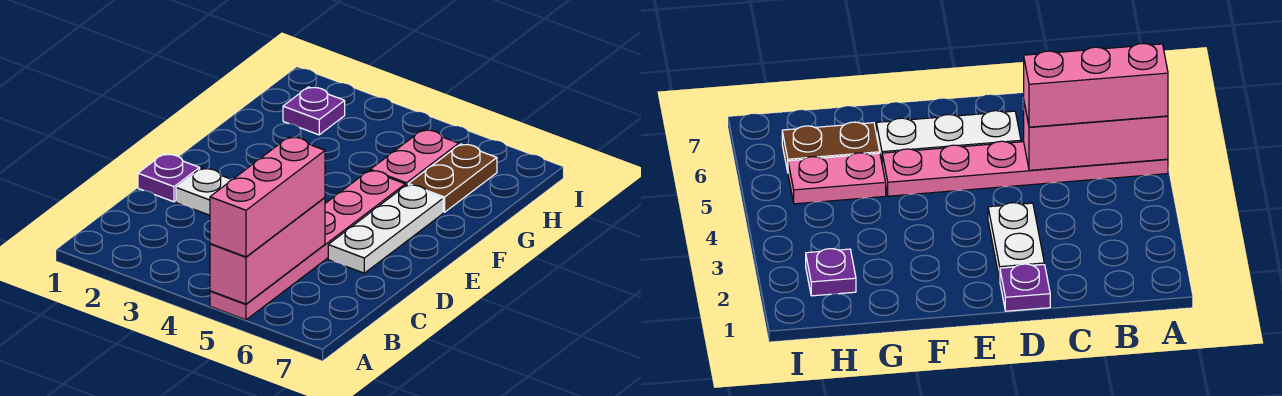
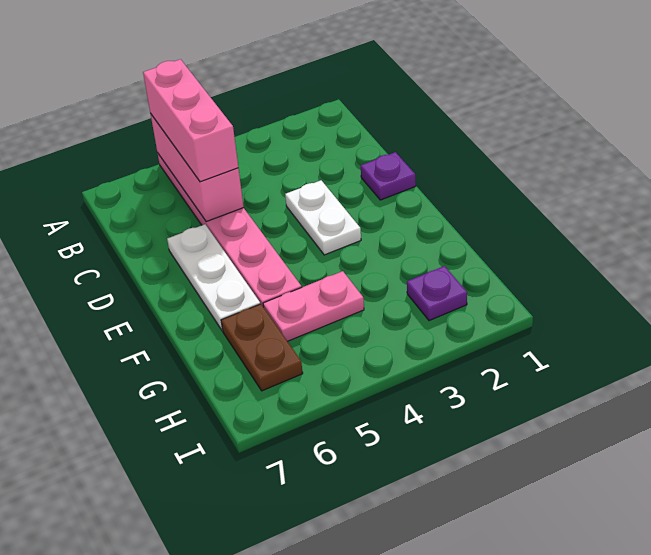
white 1x2 plate [176,168,232,215] -> white 1x2 plate turned to [285,180,361,255]
pink 1x2 plate [370,130,459,186] -> pink 1x2 plate turned to [263,271,364,341]

